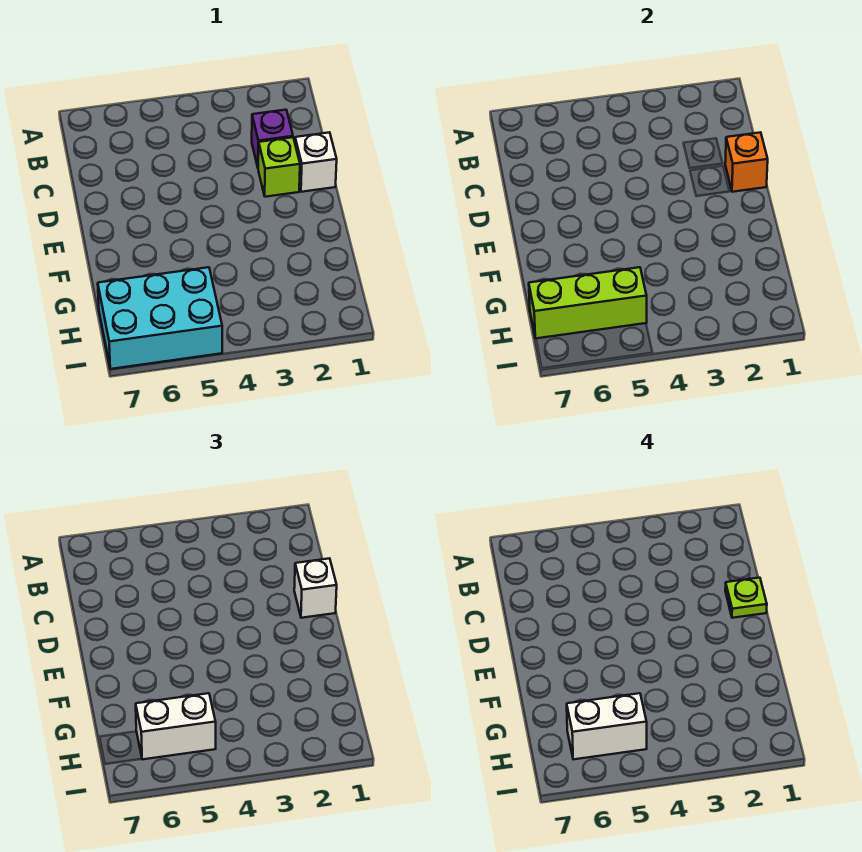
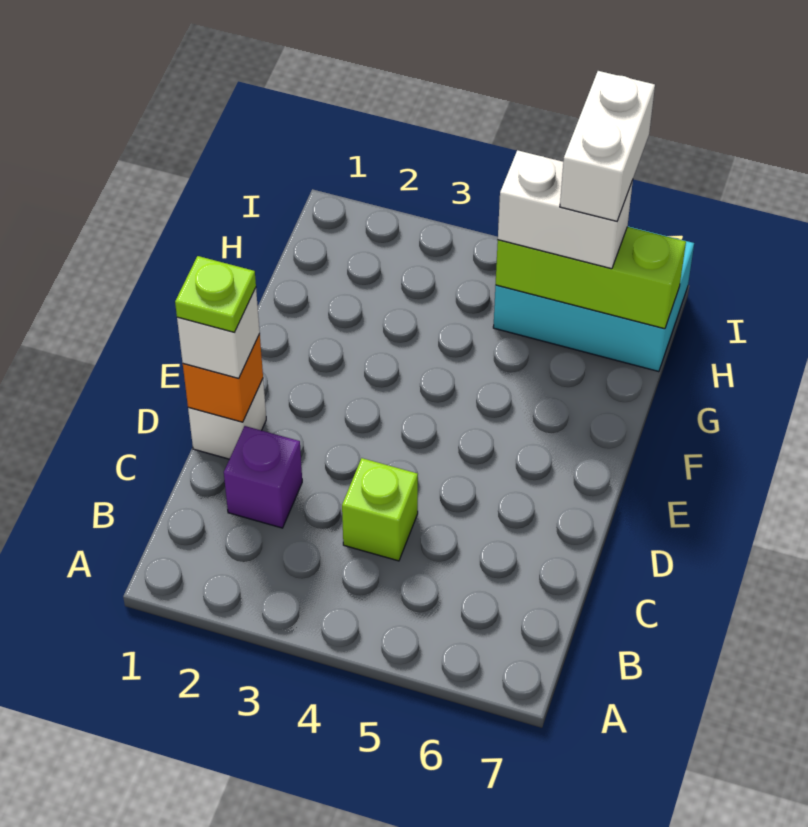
lime 1x1 brick [258,137,300,197] -> lime 1x1 brick moved to [342,458,418,561]
white 1x2 brick [567,693,647,759] -> white 1x2 brick turned to [560,71,655,221]

